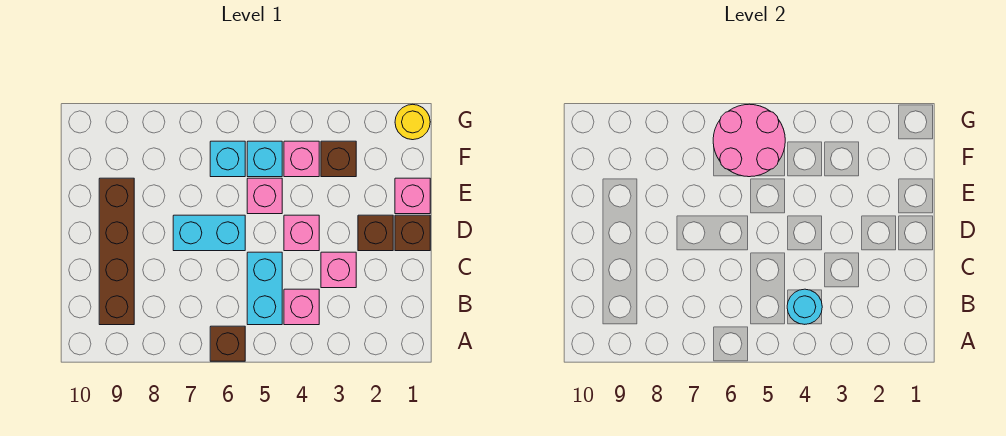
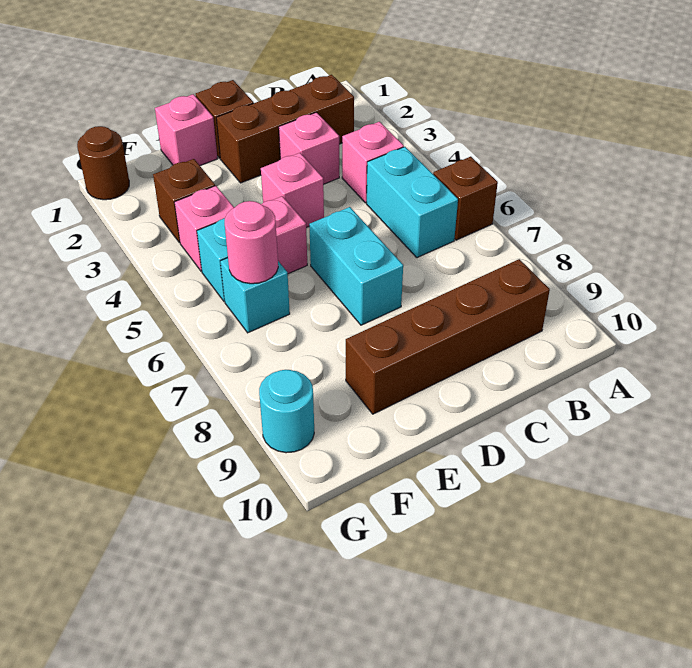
cyan 1x1 round brick [787,289,822,324] -> cyan 1x1 round brick moved to [259,370,314,453]
cyan 1x2 brick [247,252,282,325] -> cyan 1x2 brick turned to [367,147,458,258]
brown 1x1 brick [358,215,393,251] -> brown 1x3 brick [216,75,354,183]
pink 2x2 round brick [713,104,785,177] -> pink 1x1 round brick [225,201,278,284]
yellow 1x1 round brick [395,104,430,140] -> brown 1x1 round brick [77,126,129,200]

